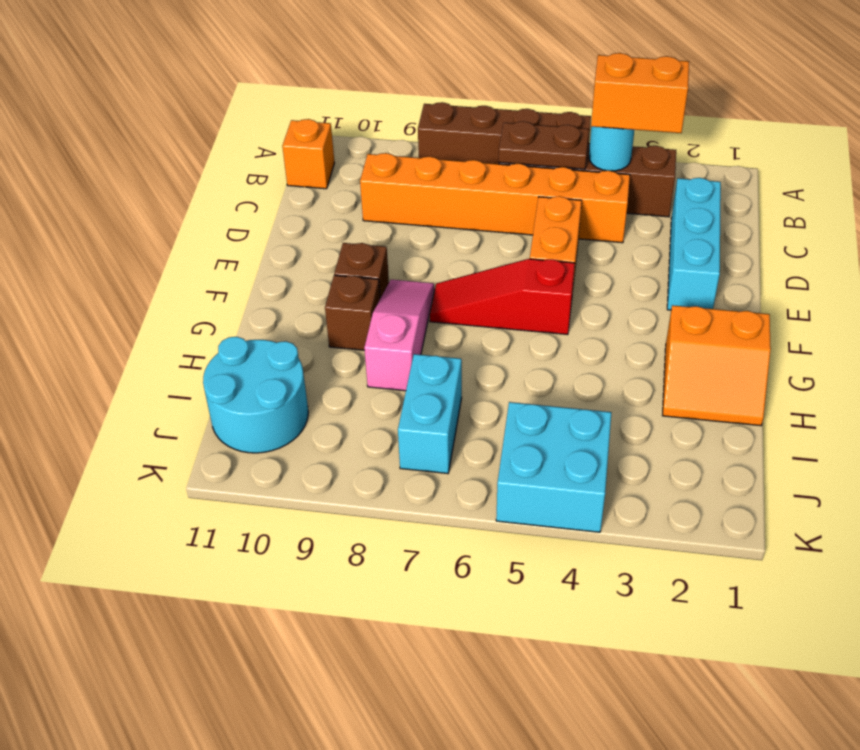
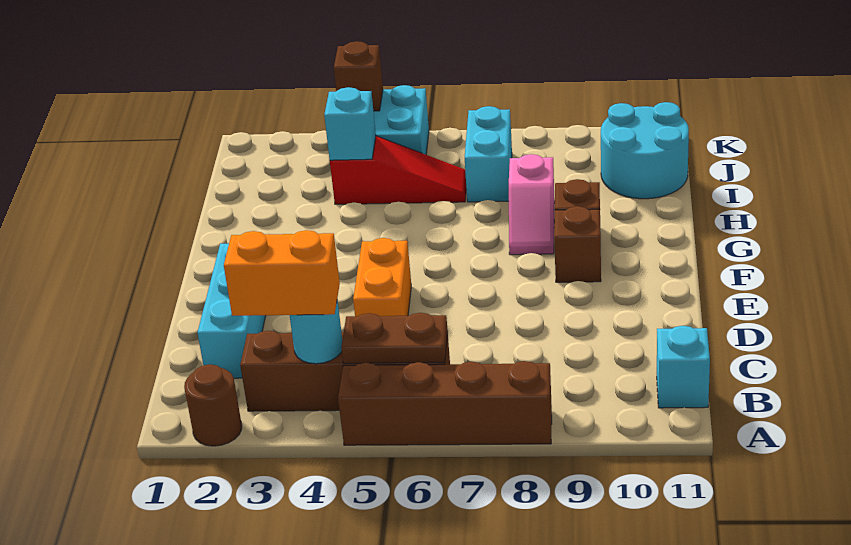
none -> brown 1x1 round brick [184,364,242,446]
orange 1x1 brick [282,119,335,189] -> cyan 1x1 brick [657,326,710,408]
orange 1x6 brick [360,153,630,243] -> none
red 1x3 slope [430,259,575,335] -> red 1x3 slope moved to [330,136,466,204]
pink 1x3 slope [364,280,434,391] -> pink 1x2 slope [509,154,555,255]
orange 2x2 slope [662,305,771,426] -> none
none -> cyan 1x1 brick [324,87,376,160]
none -> brown 1x1 brick [334,41,383,111]

